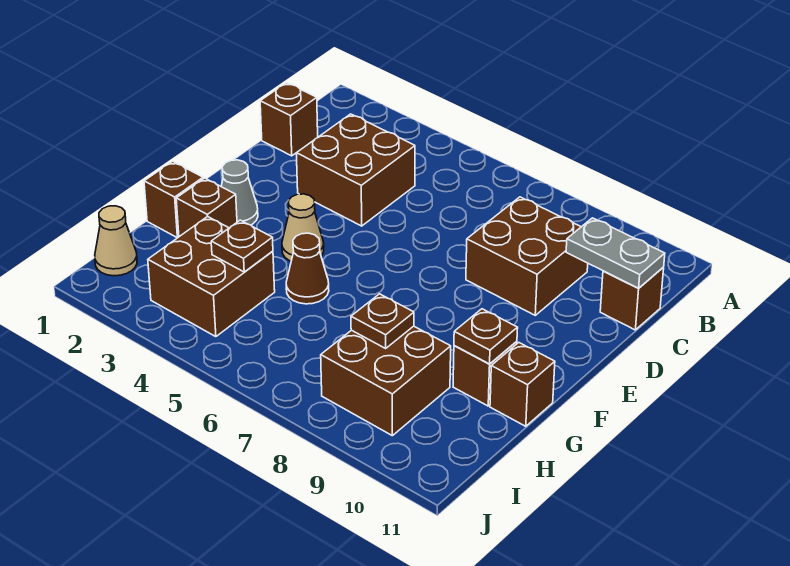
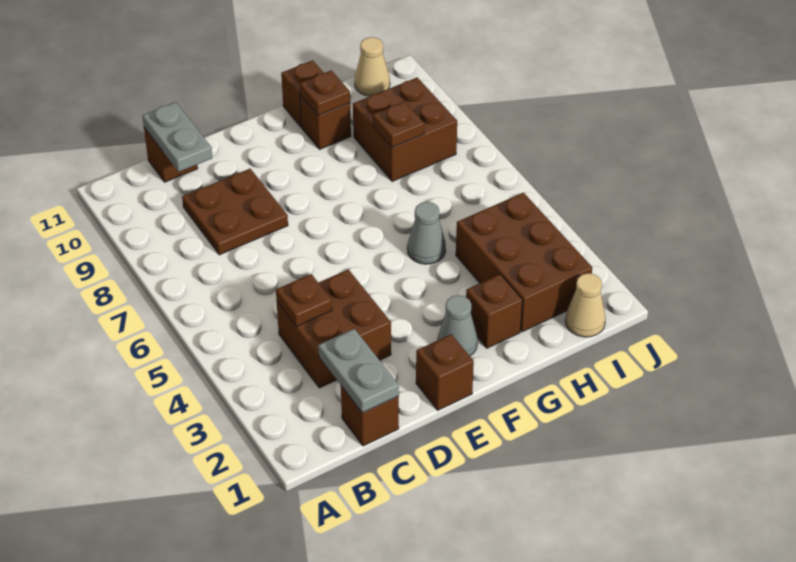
none -> grey 1x2 plate [318,329,399,413]
brown 2x2 brick [466,197,588,315] -> brown 2x2 plate [182,169,288,255]
tan 1x1 cone [282,194,324,261] -> tan 1x1 cone moved to [355,37,390,96]
brown 1x1 brick [144,161,203,238] -> brown 1x1 brick moved to [416,334,474,410]
brown 1x1 cone [286,233,329,304] -> grey 1x1 cone [407,202,446,264]
brown 2x2 brick [148,216,275,337] -> brown 2x3 brick [456,193,592,332]
brown 1x1 plate [211,220,273,272] -> brown 1x1 plate moved to [276,274,332,326]

